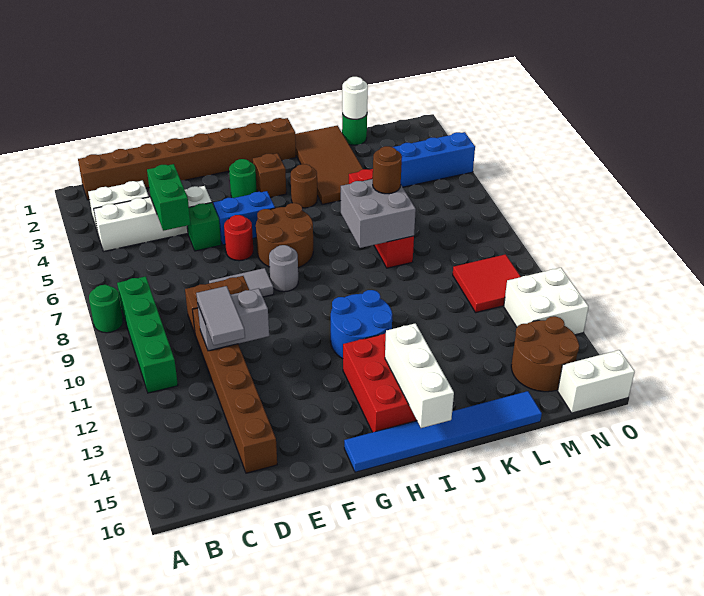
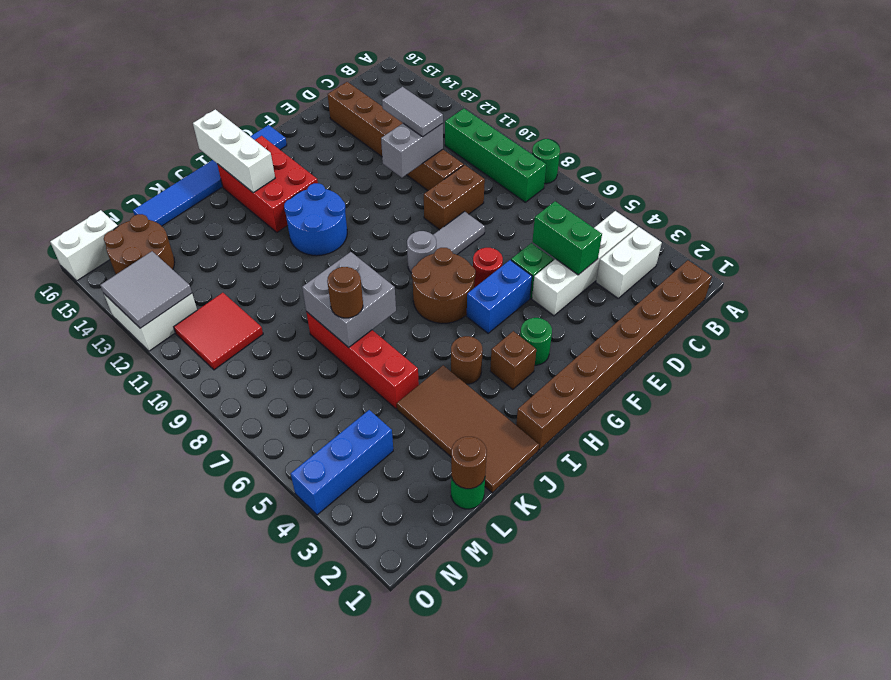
white 1x1 round brick [342,77,368,119] -> brown 1x1 round brick [451,437,487,489]
none -> grey 2x2 tile [100,251,192,328]

